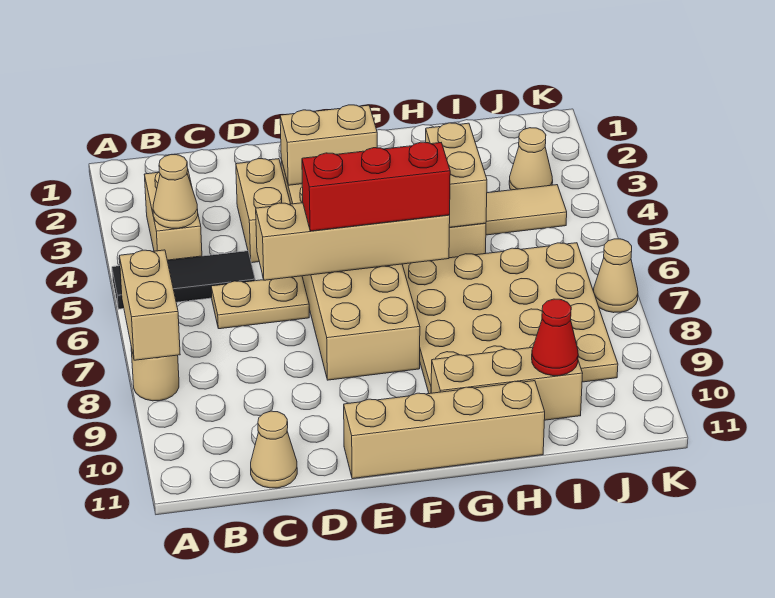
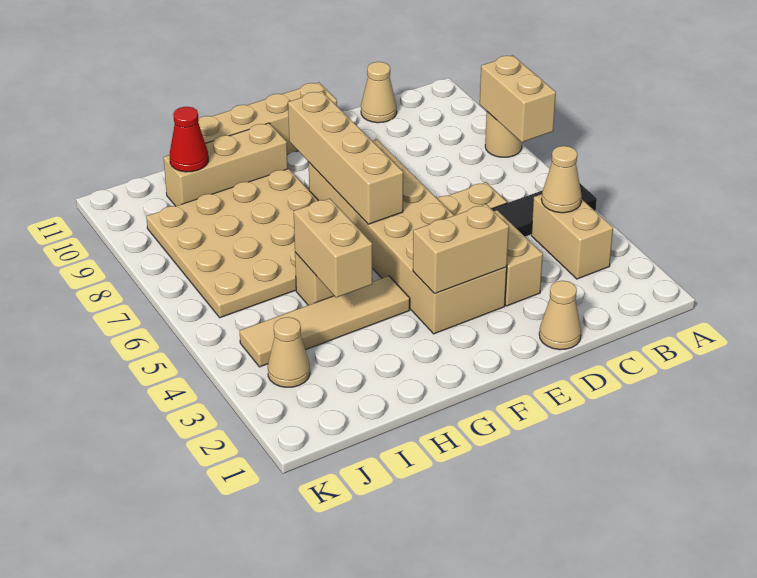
tan 1x4 brick [256,203,450,280] -> tan 1x4 brick turned to [288,91,403,224]
red 1x3 brick [302,142,450,231] -> none
tan 1x1 cone [593,239,638,313] -> tan 1x1 cone moved to [539,281,581,350]

